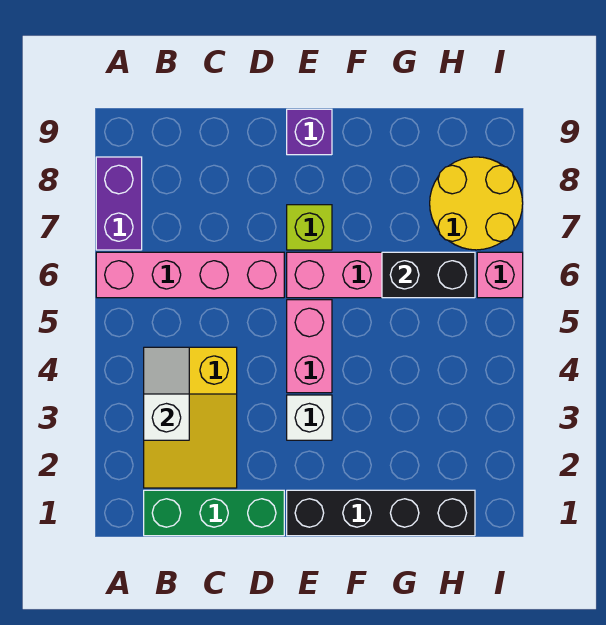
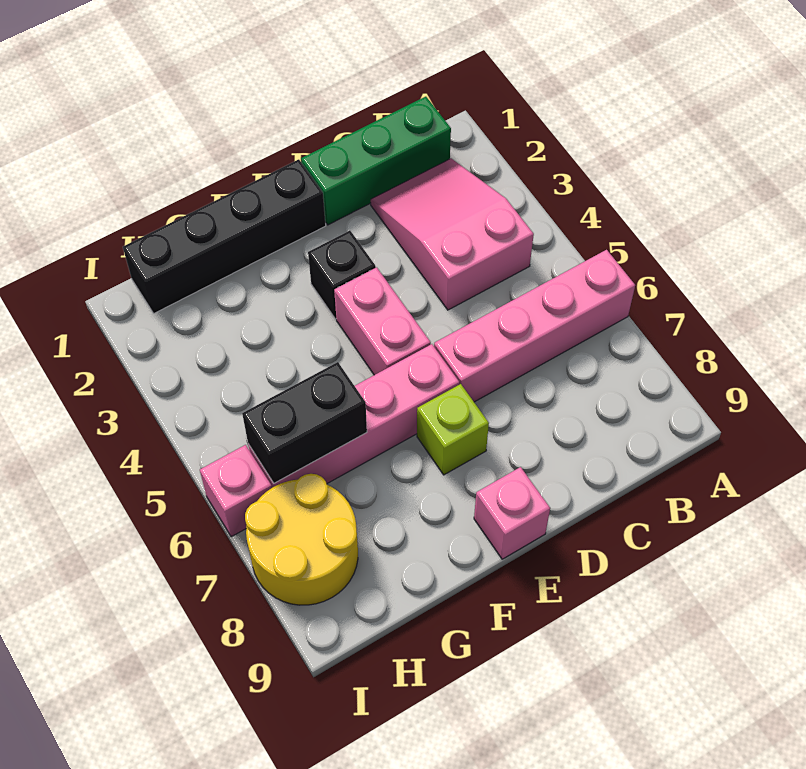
purple 1x2 brick [96,157,142,250] -> none
yellow 2x3 slope [144,347,237,488] -> pink 2x3 slope [371,159,534,310]
white 1x2 slope [144,347,189,440] -> none
white 1x1 brick [287,395,332,440] -> black 1x1 brick [308,231,376,319]
purple 1x1 brick [287,109,332,155] -> pink 1x1 brick [474,467,550,559]

